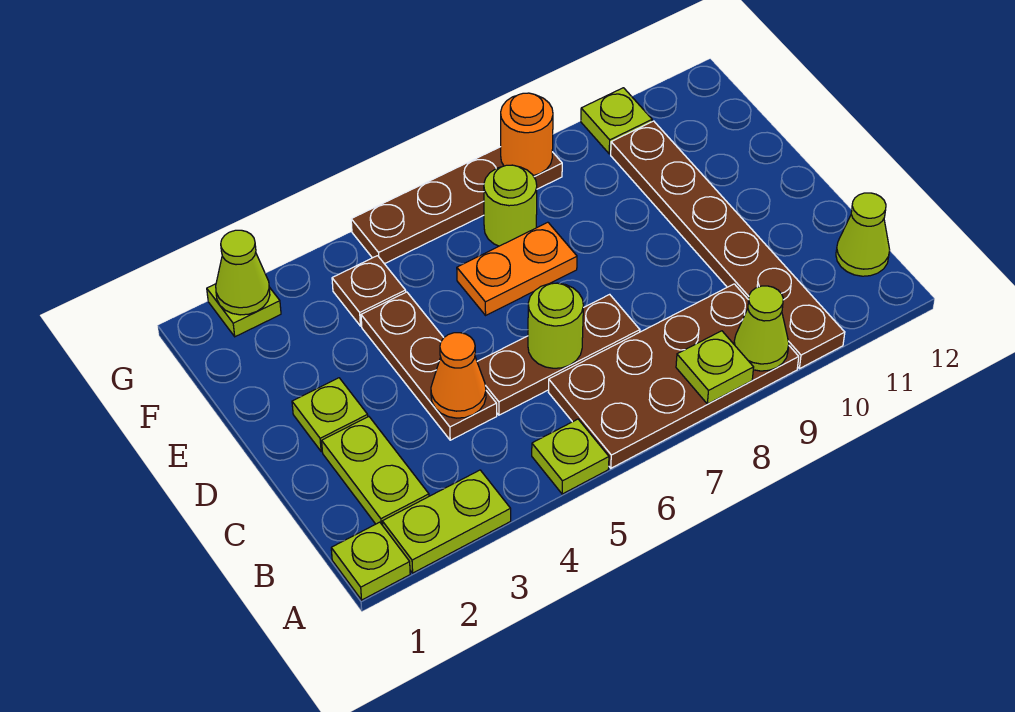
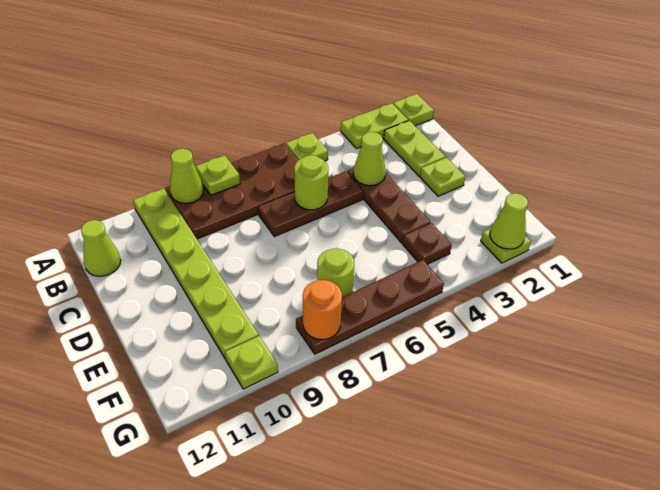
brown 1x6 plate [611,121,845,369] -> lime 1x6 plate [133,188,259,359]
orange 1x1 cone [431,333,486,418] -> lime 1x1 cone [353,132,386,186]
orange 1x2 plate [457,222,577,315] -> none

